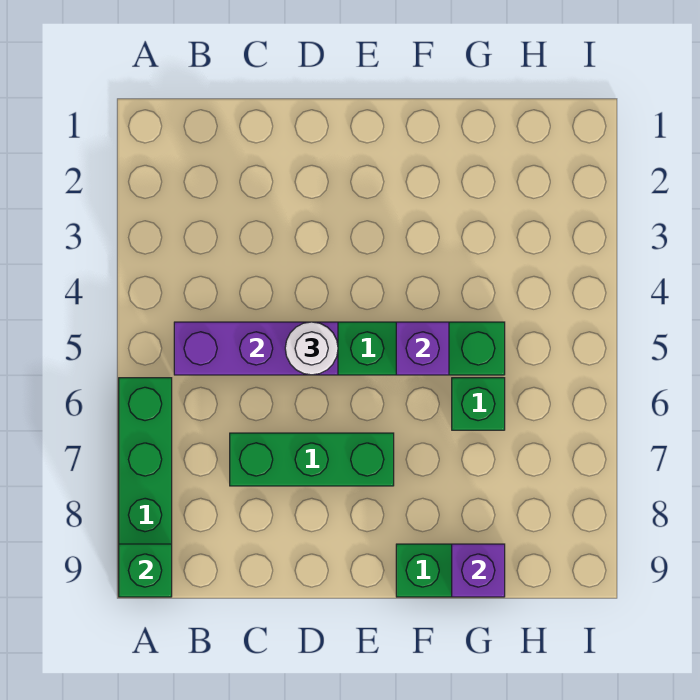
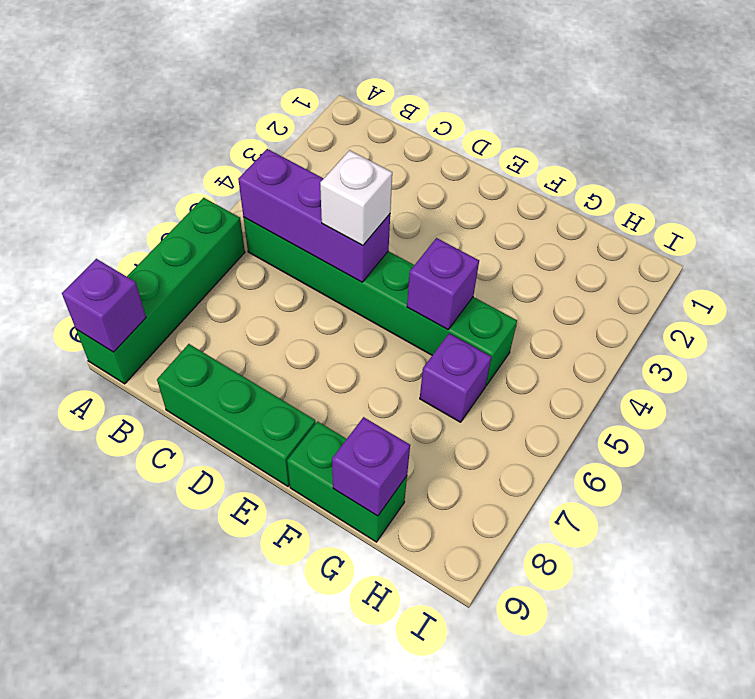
green 1x1 brick [119,544,172,597] -> purple 1x1 brick [62,259,146,352]
green 1x3 brick [230,433,394,486] -> green 1x3 brick moved to [157,344,316,486]
white 1x1 round brick [285,322,338,375] -> white 1x1 brick [320,150,392,246]
green 1x1 brick [452,378,505,430] -> purple 1x1 brick [420,333,491,422]

